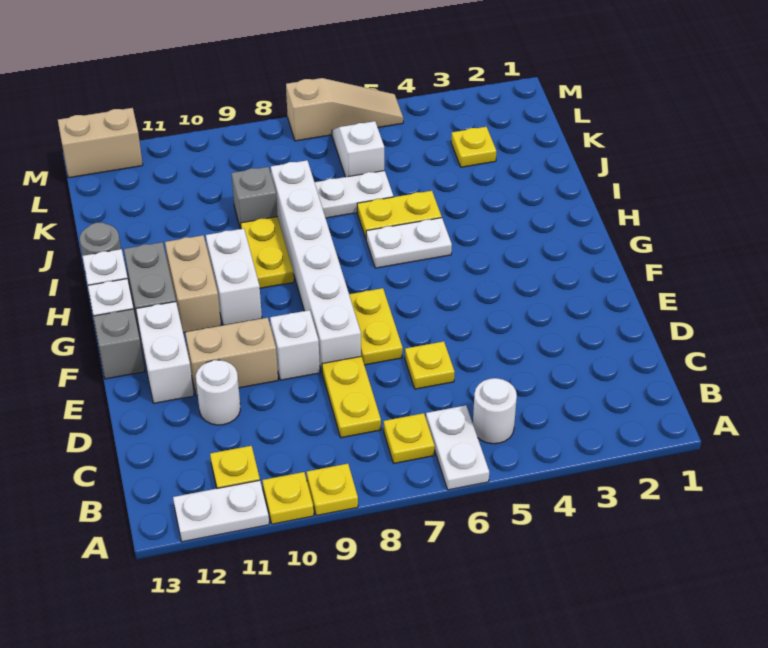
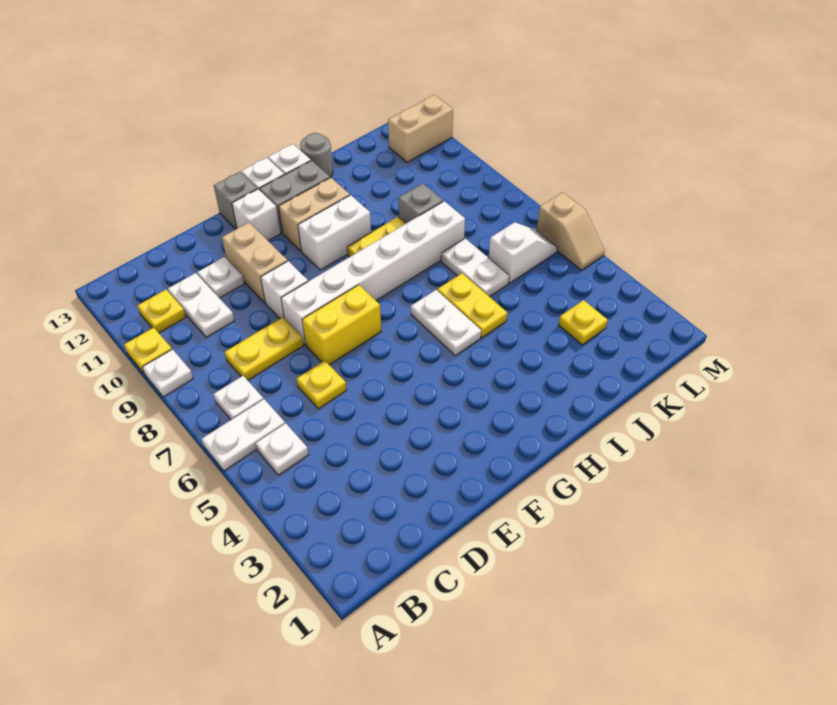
yellow 1x1 plate [307,464,358,516] -> white 1x1 plate [143,349,193,397]
white 1x2 plate [173,480,269,542] -> white 1x2 plate moved to [168,273,234,337]
white 1x1 round brick [473,378,517,444] -> white 1x1 plate [256,423,308,475]
yellow 1x1 plate [384,413,435,463] -> white 1x1 plate [214,376,263,420]
white 1x1 round brick [196,360,240,425] -> white 1x1 plate [197,257,244,298]
yellow 1x2 plate [349,288,403,365] -> yellow 1x2 brick [302,285,381,365]
white 1x2 brick [136,302,194,403] -> white 1x1 brick [232,189,280,241]
tan 1x3 slope [286,78,403,141] -> tan 1x2 slope [537,192,605,270]
tan 1x2 brick [58,108,143,178] -> tan 1x2 brick turned to [388,95,453,162]

